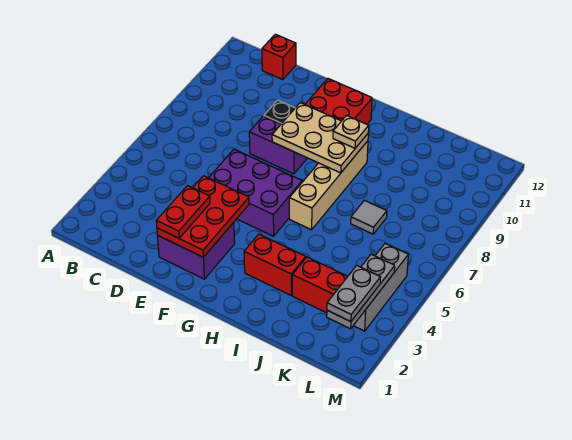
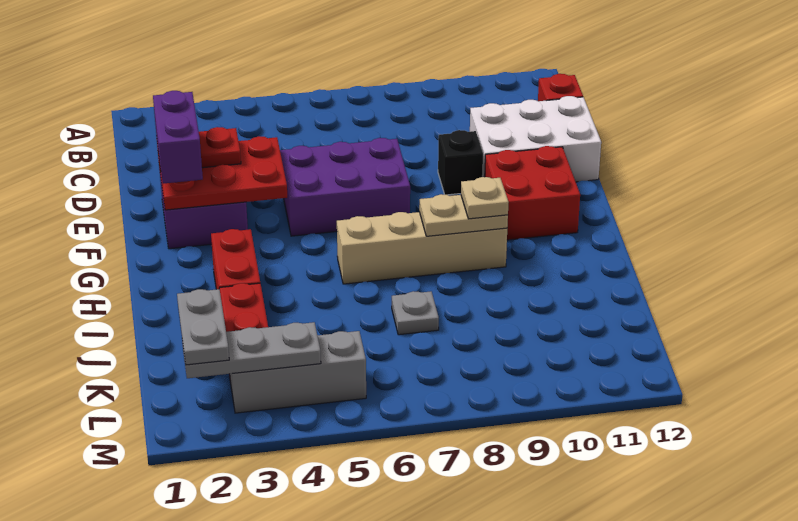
none -> white 2x3 brick [470,96,601,182]
purple 2x3 brick [209,149,302,236] -> purple 2x3 brick turned to [280,138,410,236]
purple 1x2 brick [249,116,307,174] -> purple 1x2 brick moved to [153,91,203,184]
tan 2x3 plate [272,103,368,173] -> tan 1x2 plate [419,194,508,236]
grey 1x1 tile [351,200,387,234] -> grey 1x1 plate [392,291,439,335]
grey 1x2 plate [327,266,381,322] -> grey 1x2 plate turned to [177,289,229,365]

